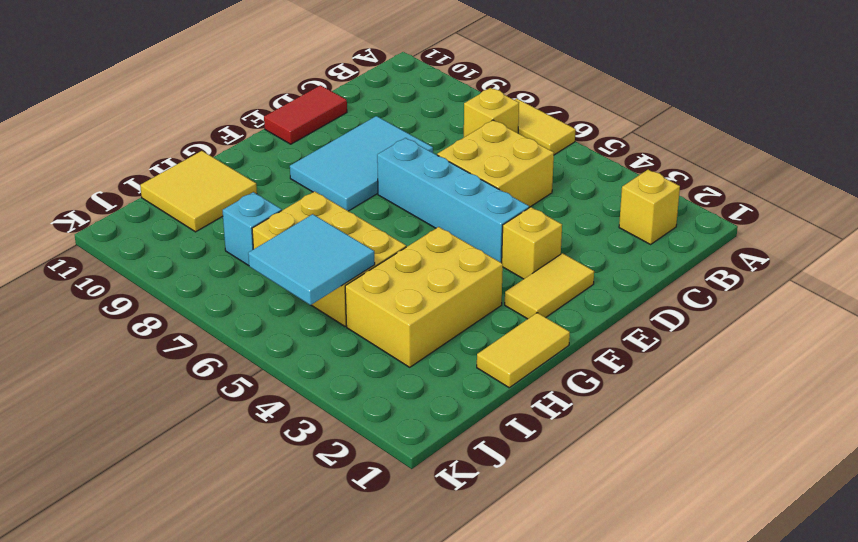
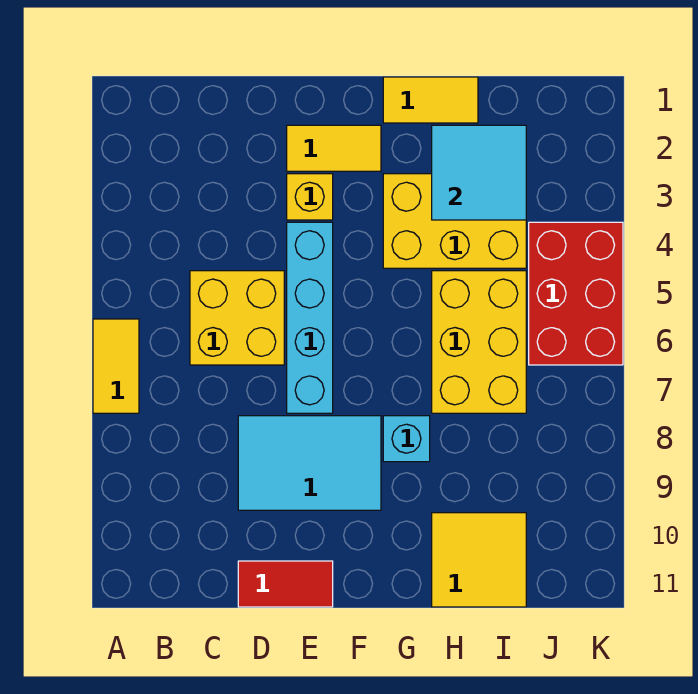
yellow 1x1 brick [619,170,680,244] -> none
yellow 1x1 brick [464,88,519,137] -> none
cyan 2x2 tile [248,214,375,305] -> cyan 2x2 tile moved to [432,125,526,220]
cyan 1x1 brick [223,192,282,266] -> cyan 1x1 brick moved to [383,416,430,462]
none -> red 2x3 brick [529,222,623,365]

